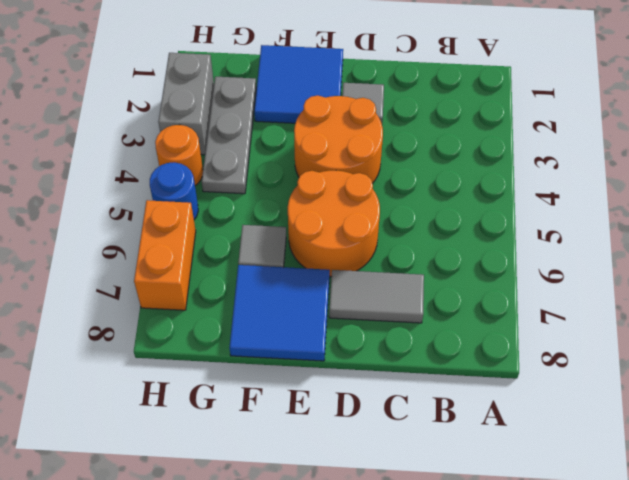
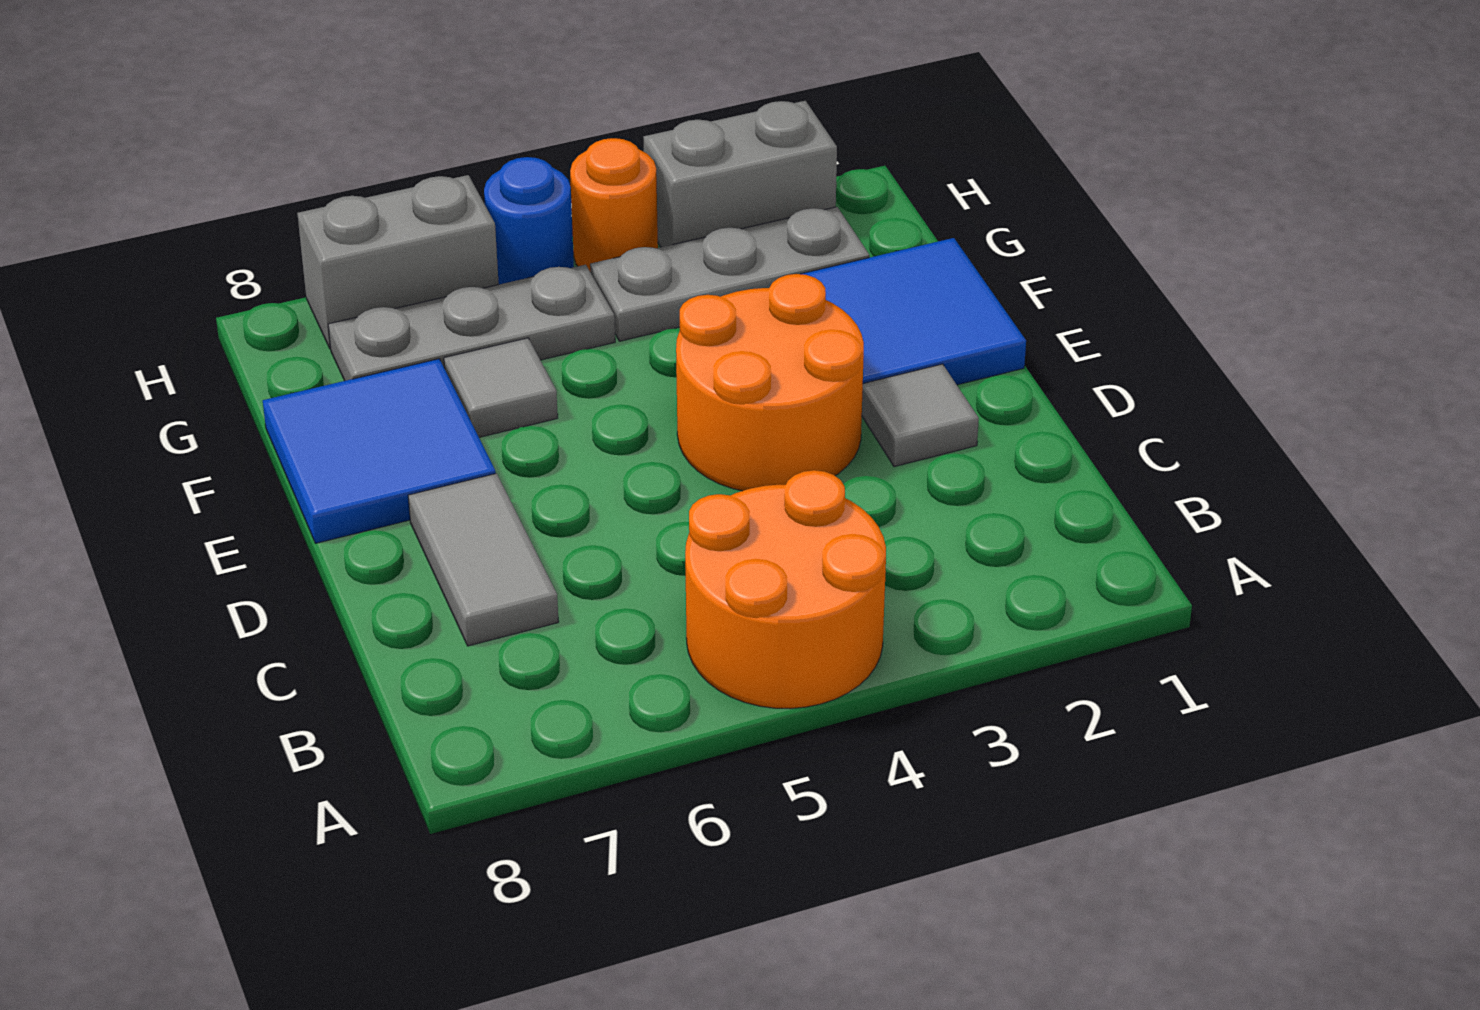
orange 2x2 round brick [288,171,380,277] -> orange 2x2 round brick moved to [685,470,886,709]
none -> grey 1x3 plate [328,265,615,381]
orange 1x2 brick [134,200,196,310] -> grey 1x2 brick [297,175,499,349]

